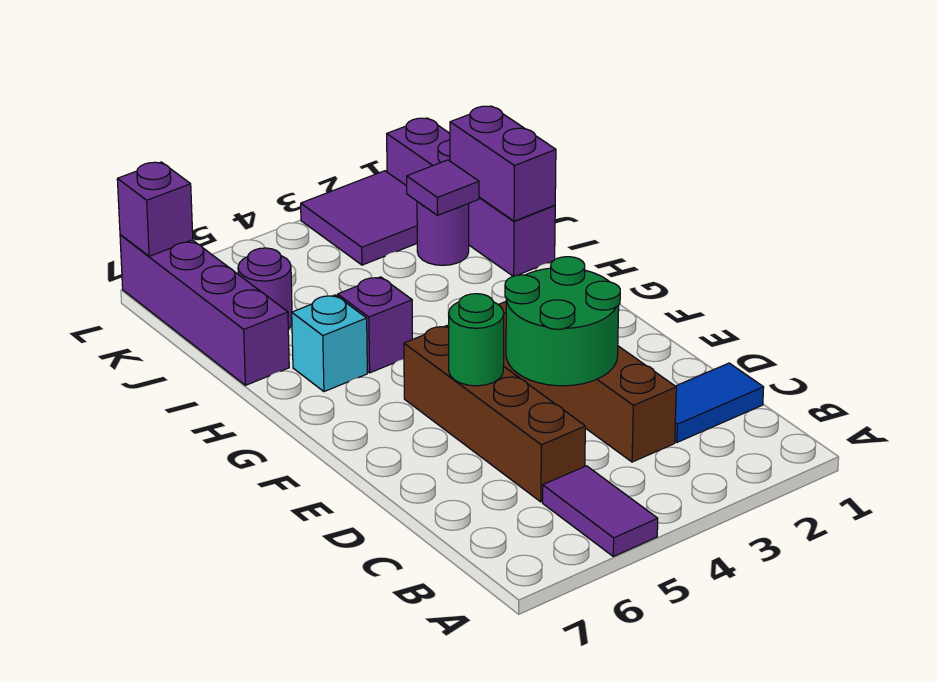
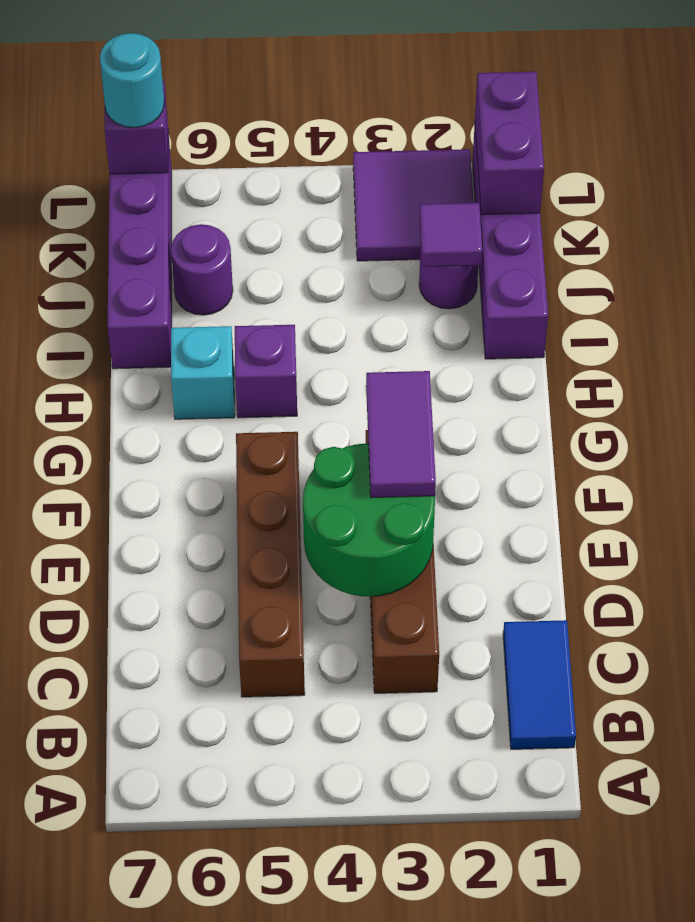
purple 1x2 tile [543,466,658,556] -> purple 1x2 tile moved to [366,371,436,497]
blue 1x2 tile [675,363,764,442] -> blue 1x2 tile turned to [503,620,576,749]
green 1x1 round brick [449,294,504,386] -> none
purple 1x2 brick [450,106,556,221] -> purple 1x2 brick moved to [475,72,544,215]
none -> cyan 1x1 round brick [100,33,164,128]

